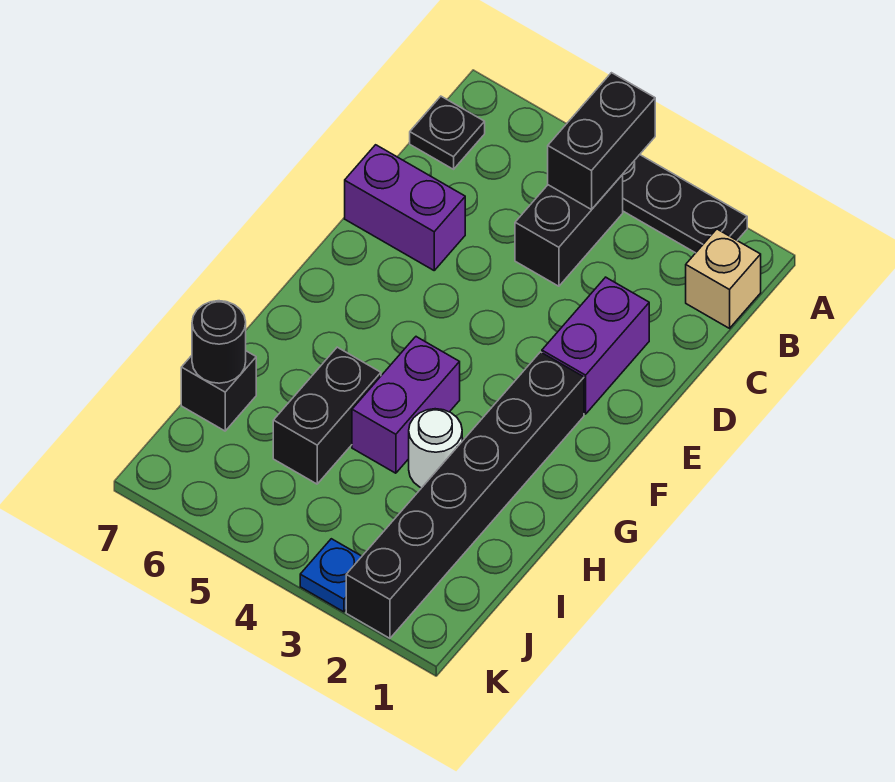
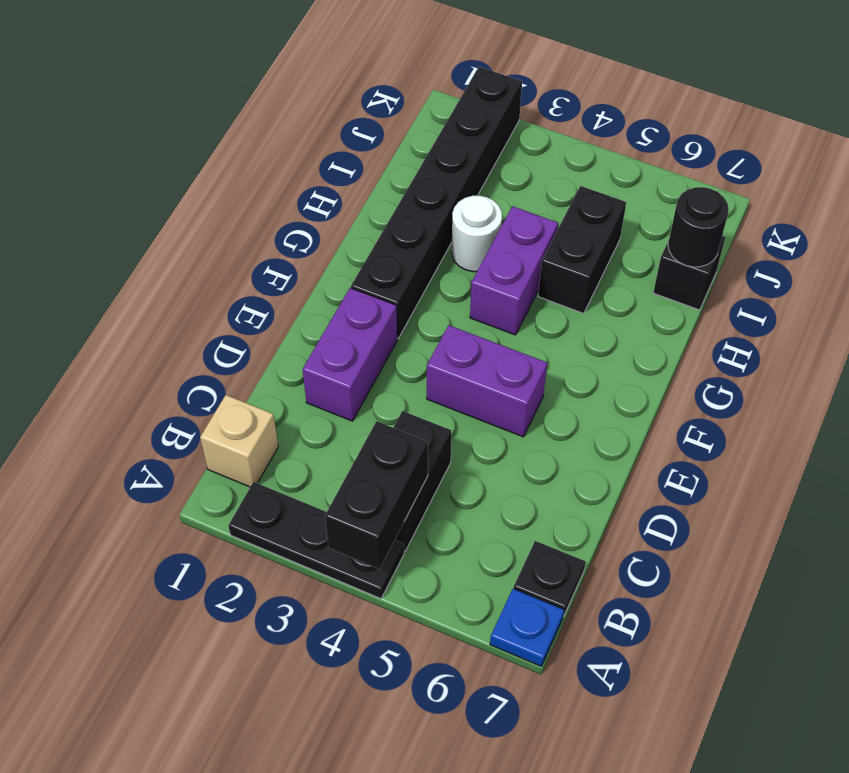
purple 1x2 brick [345,145,465,270] -> purple 1x2 brick moved to [427,325,547,437]
blue 1x1 plate [300,539,362,612] -> blue 1x1 plate moved to [490,589,564,666]

